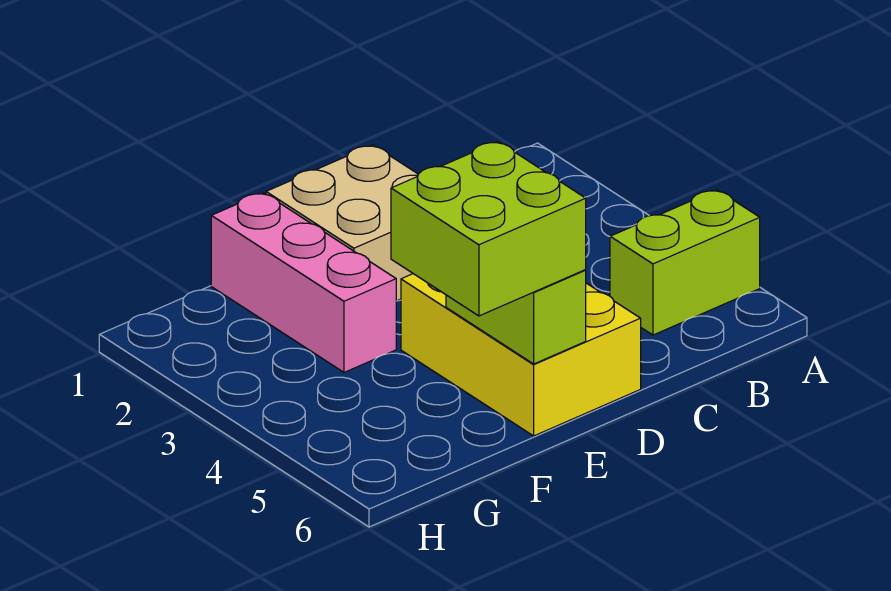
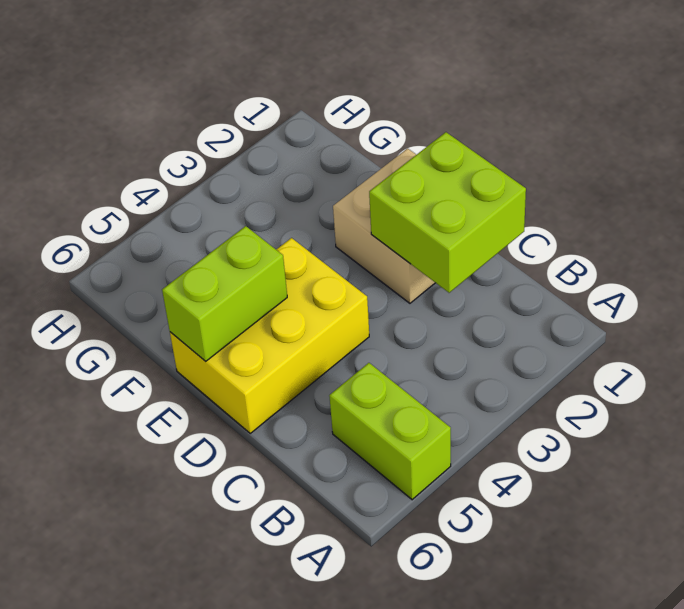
lime 2x2 brick [391,142,586,316] -> lime 2x2 brick moved to [369,132,526,293]
pink 1x3 brick [211,193,396,372] -> none

